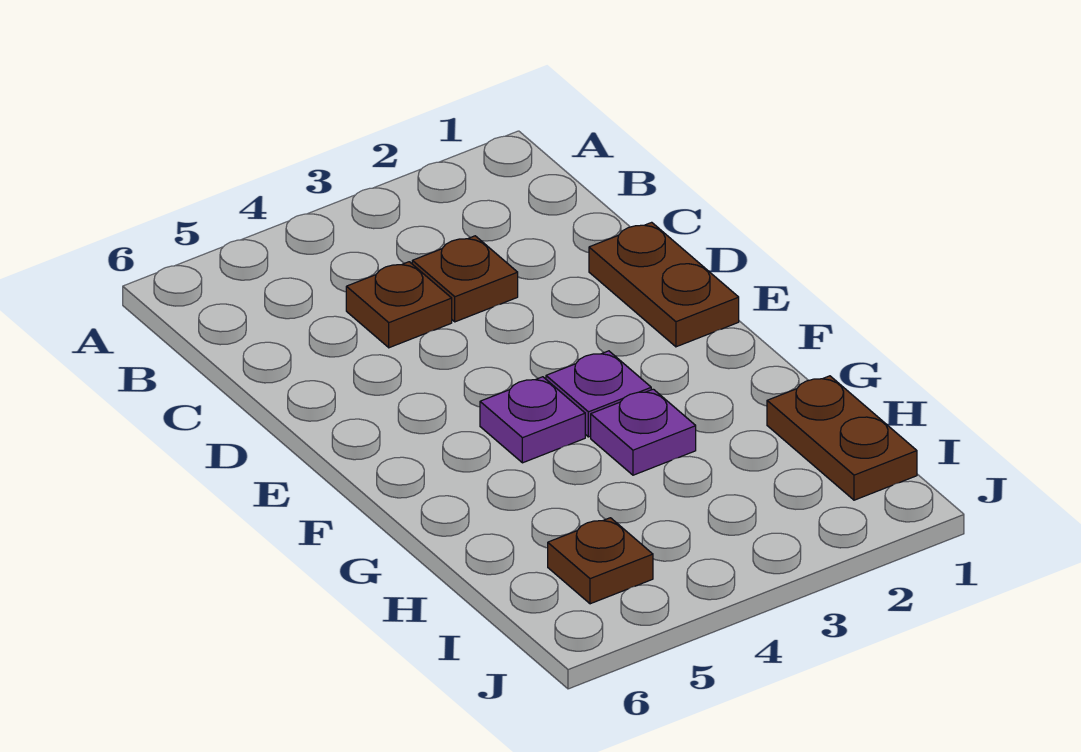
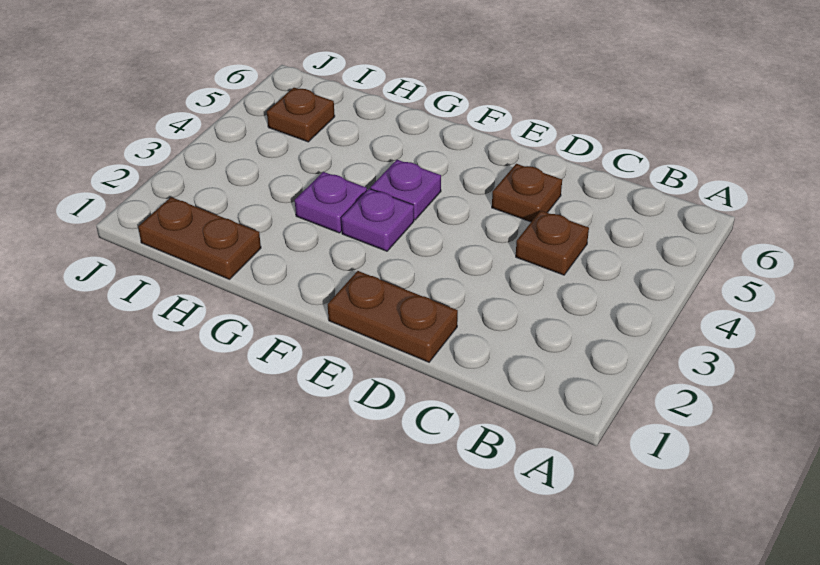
brown 1x1 plate [412,236,518,322] -> brown 1x1 plate moved to [492,164,562,222]

